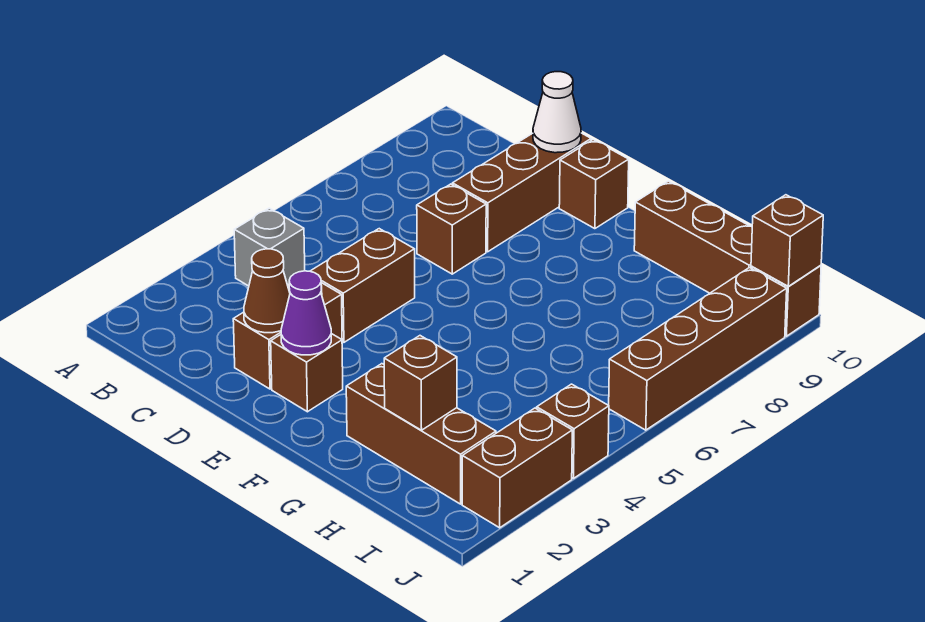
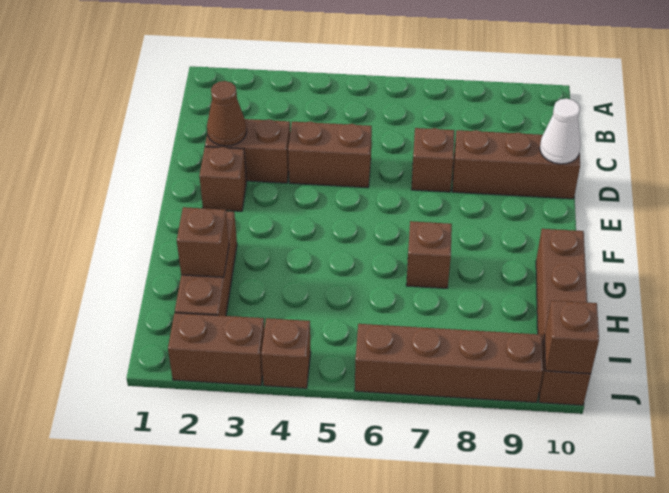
grey 1x1 brick [234,208,305,286] -> none
purple 1x1 cone [281,271,331,355] -> none
brown 1x1 brick [559,140,629,229] -> brown 1x1 brick moved to [406,221,452,288]

